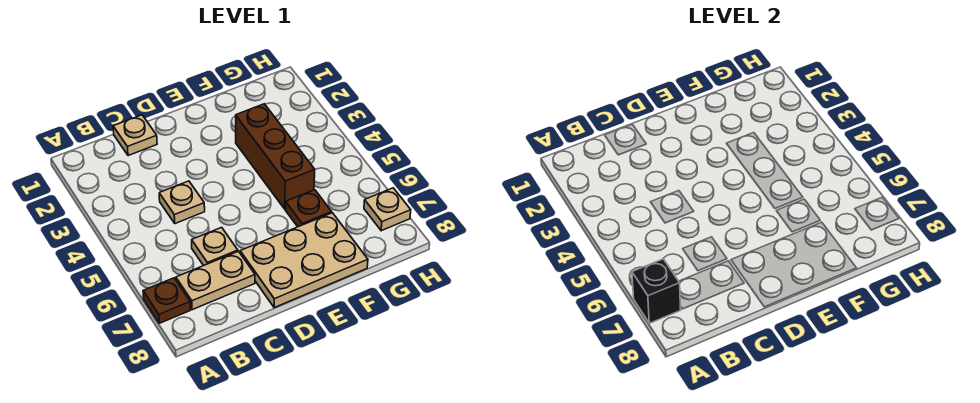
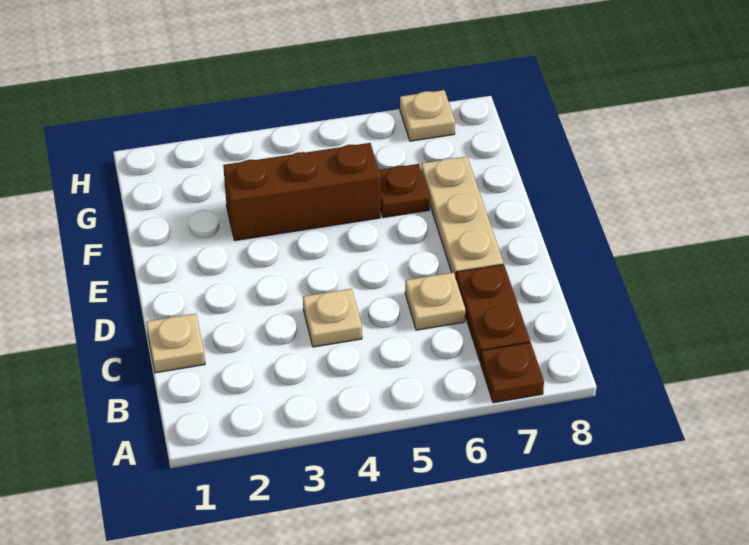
black 1x1 brick [632,259,681,323] -> none
tan 1x2 plate [176,251,255,310] -> brown 1x2 plate [456,264,530,362]
tan 2x3 plate [240,213,368,308] -> tan 1x3 plate [421,157,503,278]

